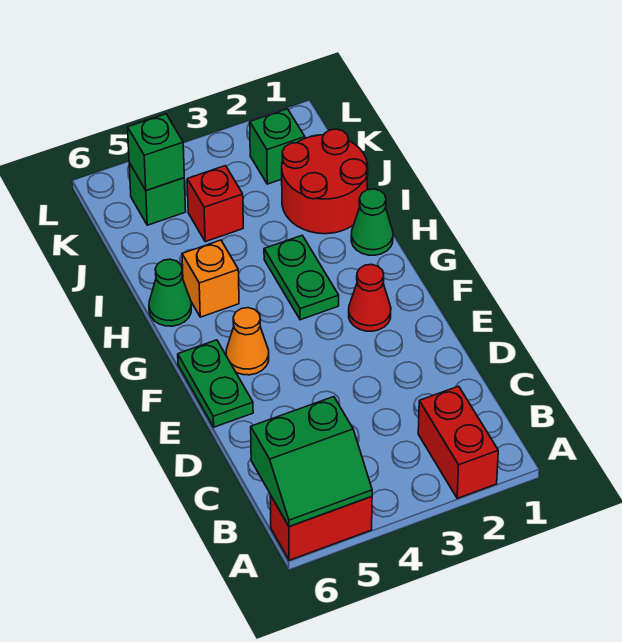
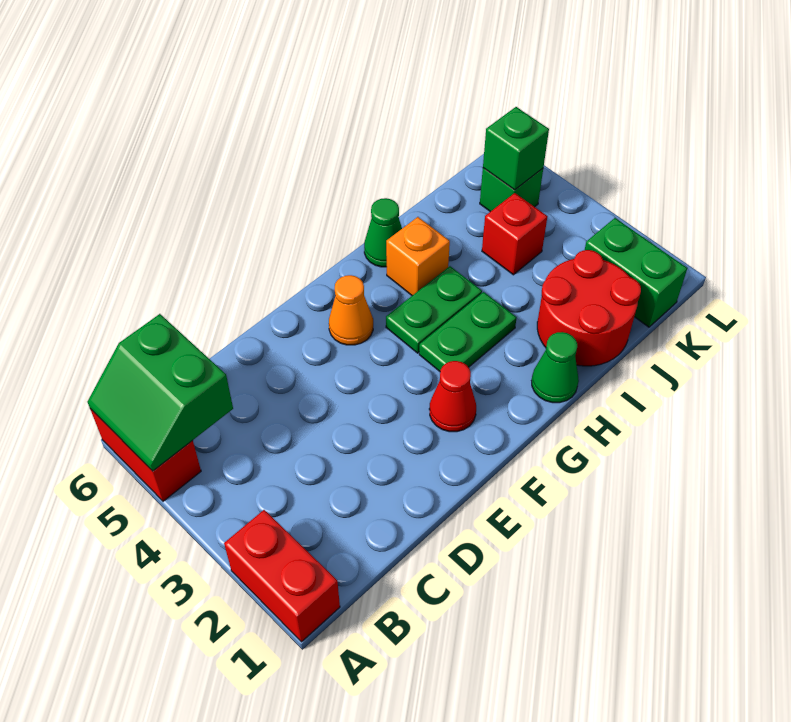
red 1x2 brick [418,386,498,498] -> red 1x2 brick turned to [224,510,340,642]
green 1x2 plate [178,340,253,427] -> green 1x2 plate moved to [386,266,482,353]
green 1x1 brick [250,109,305,184] -> green 1x2 brick [585,218,687,327]

